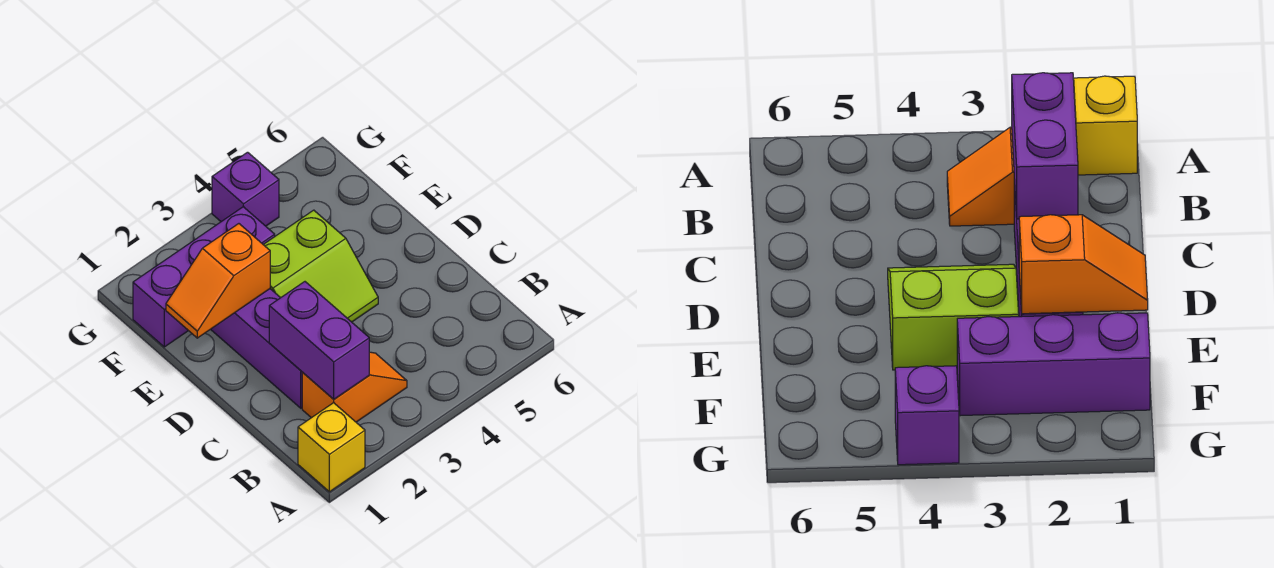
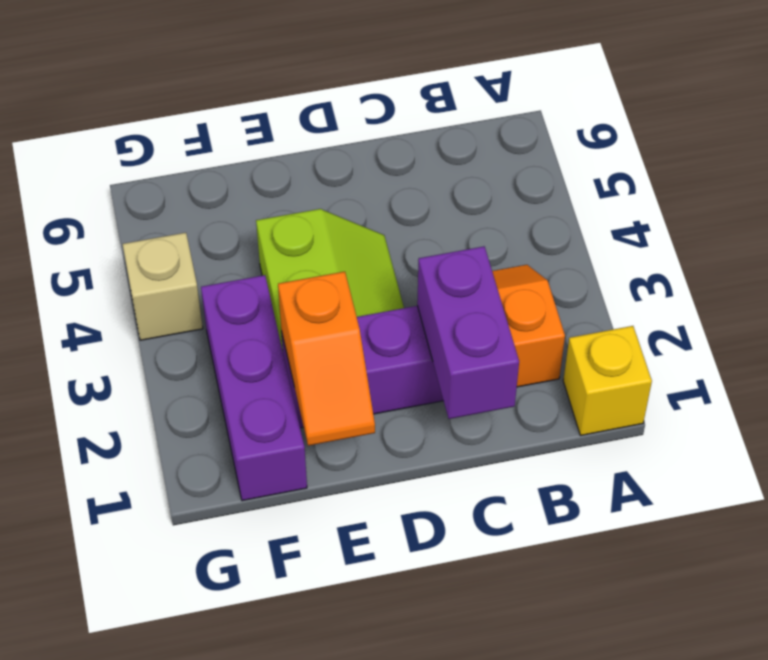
purple 1x2 brick [269,282,369,399] -> purple 1x2 brick turned to [417,246,519,419]
purple 1x1 brick [212,152,279,226] -> tan 1x1 brick [123,233,203,340]

